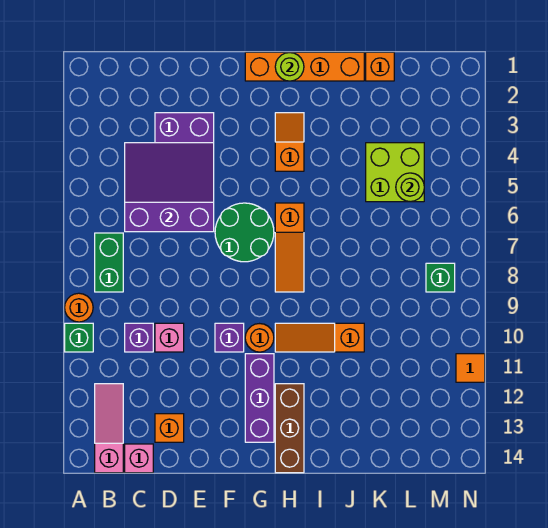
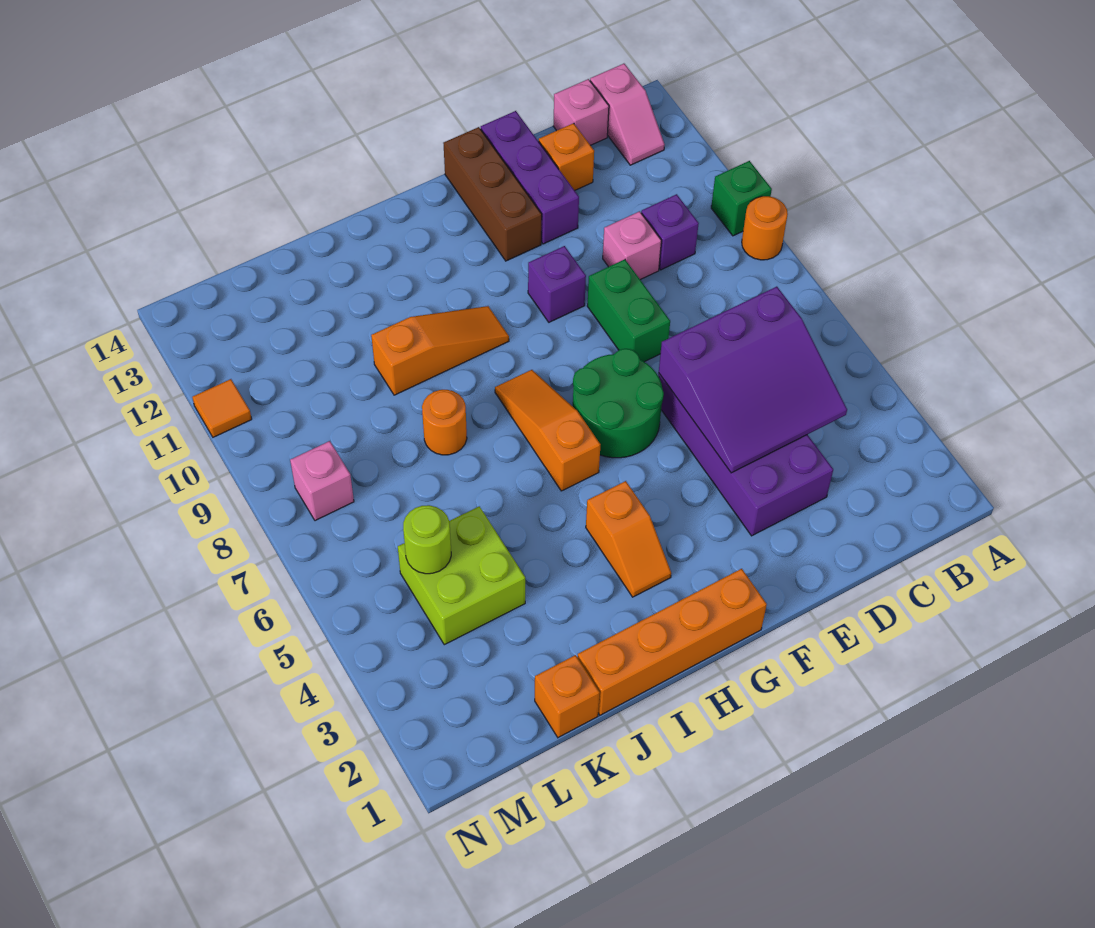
green 1x2 brick [95,233,123,292] -> green 1x2 brick moved to [587,259,670,362]
pink 1x3 slope [95,384,123,473] -> pink 1x2 slope [590,64,665,165]
orange 1x1 round brick [245,324,274,352] -> orange 1x1 round brick moved to [422,390,467,455]
purple 1x3 brick [245,354,274,442] -> purple 1x3 brick moved to [481,111,579,244]
lime 1x1 round brick [275,53,304,81] -> none
brown 1x3 brick [275,384,304,473] -> brown 1x3 brick moved to [443,127,542,261]
green 1x1 brick [426,263,455,292] -> pink 1x1 brick [290,441,354,521]

